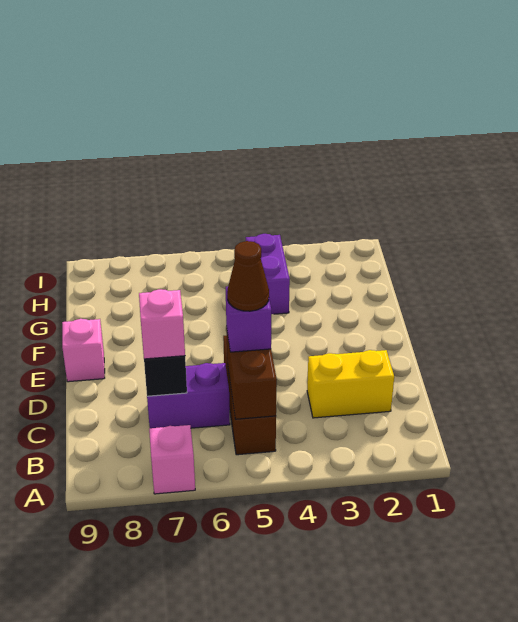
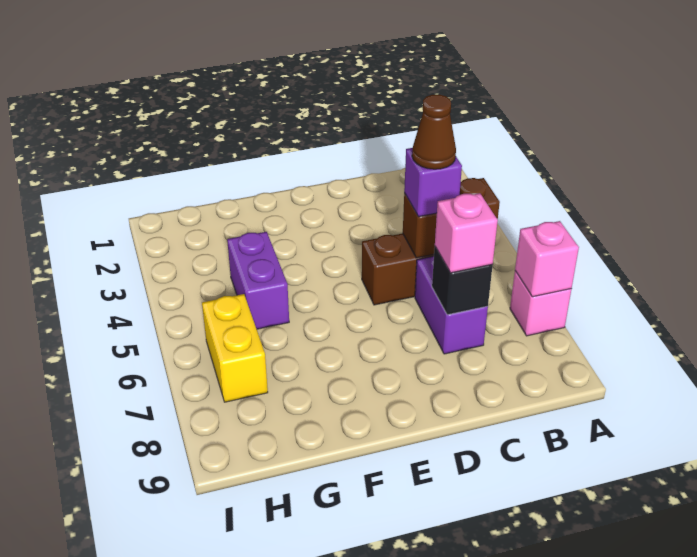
yellow 1x2 brick [307,350,394,418] -> yellow 1x2 brick moved to [202,294,268,402]
pink 1x1 brick [62,319,105,382] -> pink 1x1 brick moved to [515,221,579,297]
purple 1x2 brick [246,234,290,314] -> purple 1x2 brick turned to [227,232,289,329]

